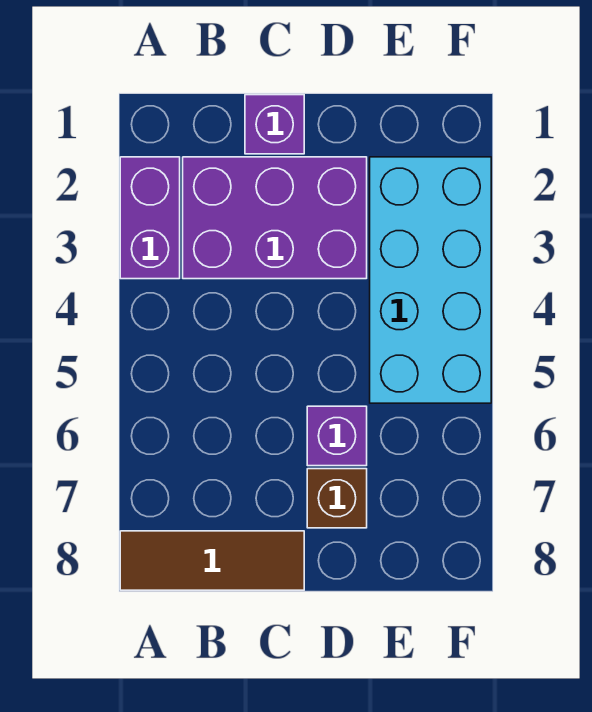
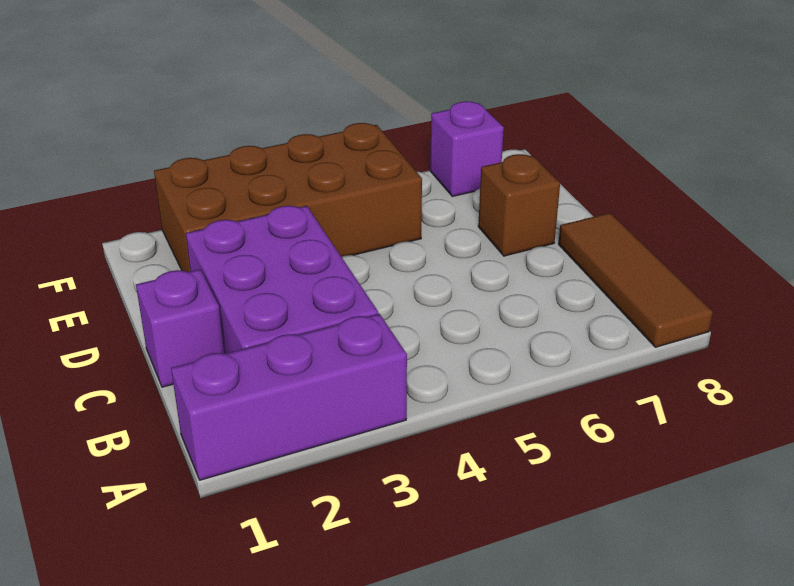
purple 1x2 brick [120,157,180,279] -> purple 1x3 brick [171,314,407,480]
purple 1x1 brick [307,406,367,466] -> purple 1x1 brick moved to [430,101,504,197]
cyan 2x4 brick [370,157,491,403] -> brown 2x4 brick [154,123,422,272]

